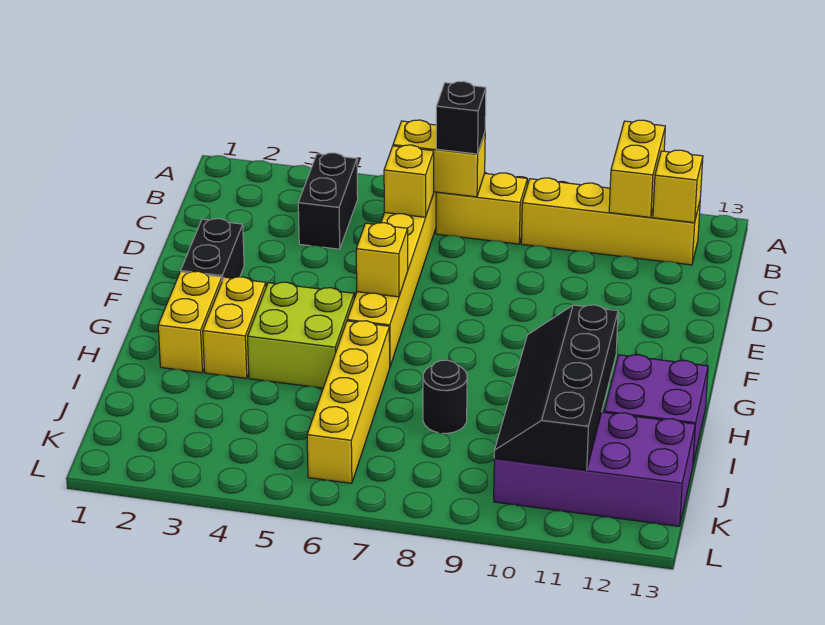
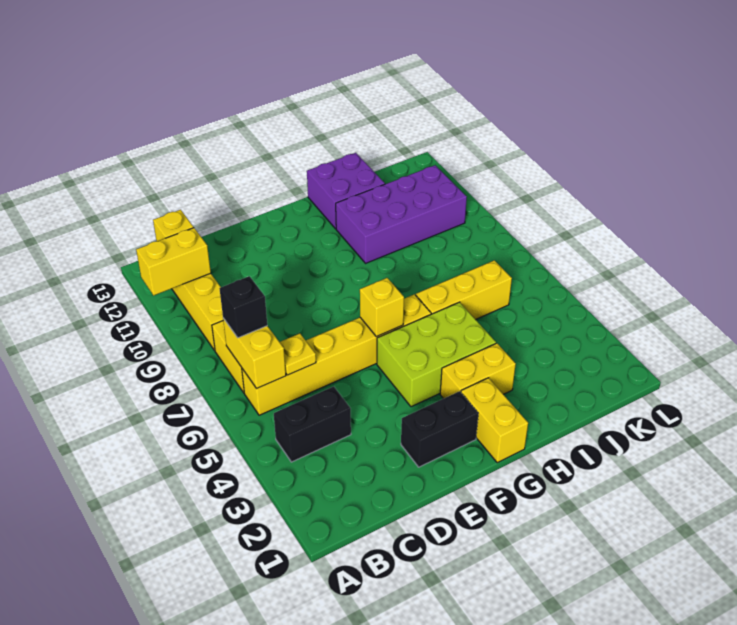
yellow 1x1 brick [384,145,434,217] -> yellow 1x1 plate [280,334,316,375]
yellow 1x2 brick [158,271,222,373] -> yellow 1x2 brick turned to [461,378,528,463]
lime 2x2 brick [248,282,354,388] -> lime 2x3 brick [377,302,496,407]
yellow 1x4 brick [307,321,390,483] -> yellow 1x3 brick [416,260,512,320]
black 2x4 slope [494,305,618,470] -> none
black 1x1 round brick [423,360,467,433] -> none
purple 2x4 brick [494,412,695,526] -> purple 2x4 brick turned to [336,165,467,263]

